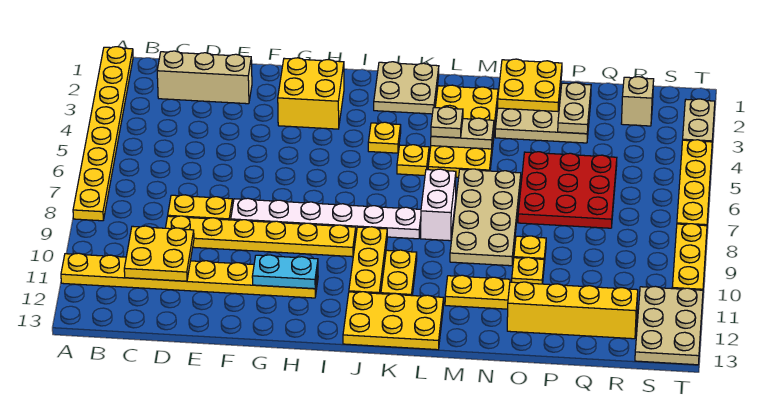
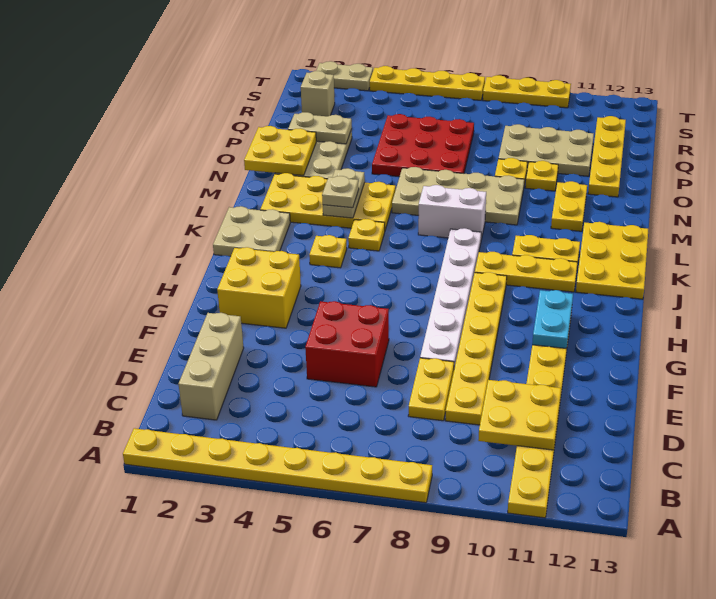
none -> red 2x2 brick [305,301,389,387]
yellow 1x4 brick [507,282,638,339] -> yellow 1x4 plate [588,116,626,197]
tan 2x3 plate [635,286,703,365] -> tan 2x3 plate moved to [498,124,594,176]

